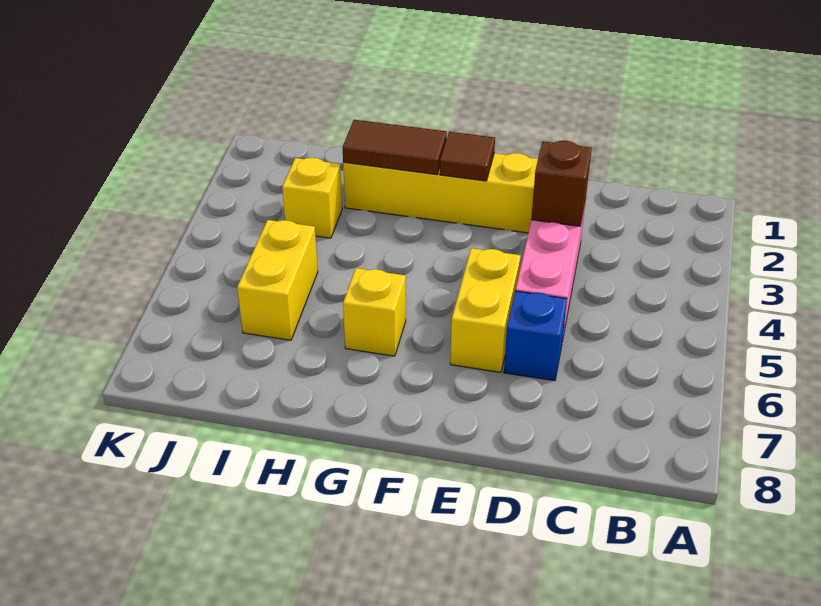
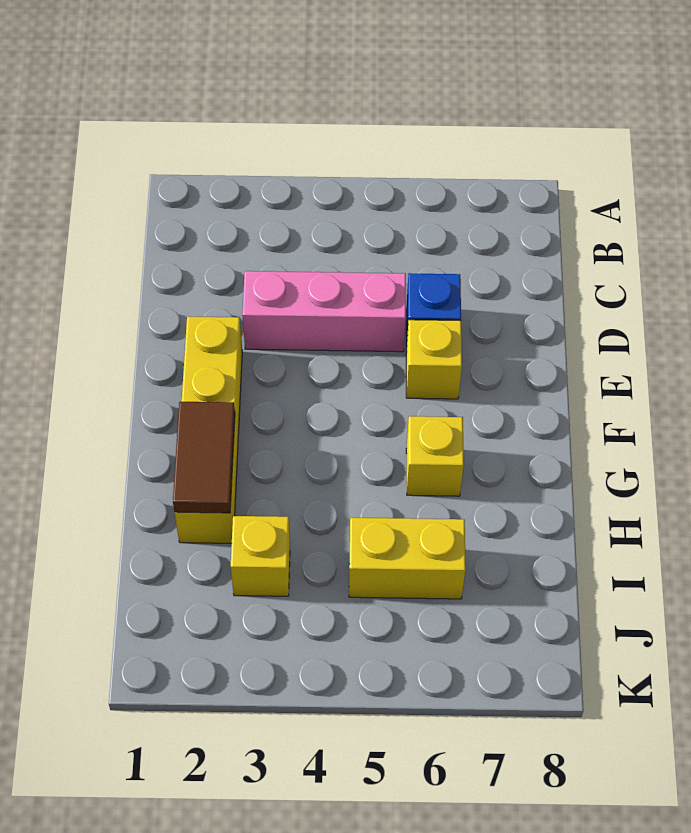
brown 1x1 brick [531,141,592,226] -> none
yellow 1x2 brick [450,248,521,372] -> yellow 1x1 brick [406,320,462,399]
brown 1x1 tile [440,132,495,181] -> none

